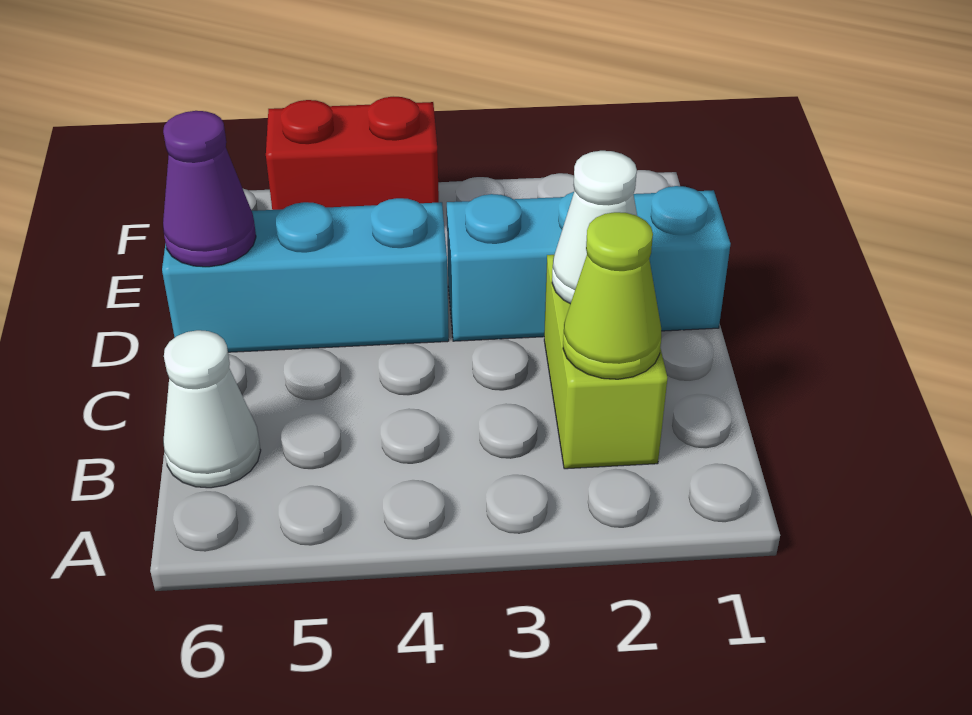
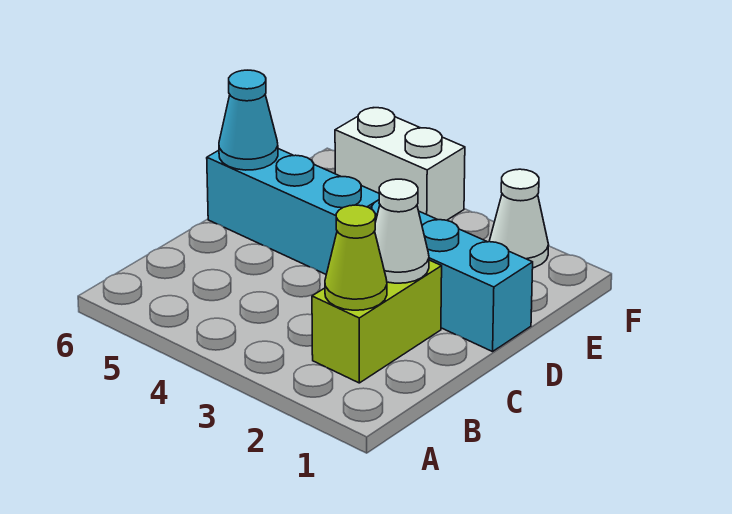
white 1x1 cone [163,330,261,488] -> white 1x1 cone moved to [489,169,549,268]
purple 1x1 cone [163,111,256,267] -> cyan 1x1 cone [219,70,278,170]
red 1x2 brick [266,97,439,210] -> white 1x2 brick [335,108,465,220]

